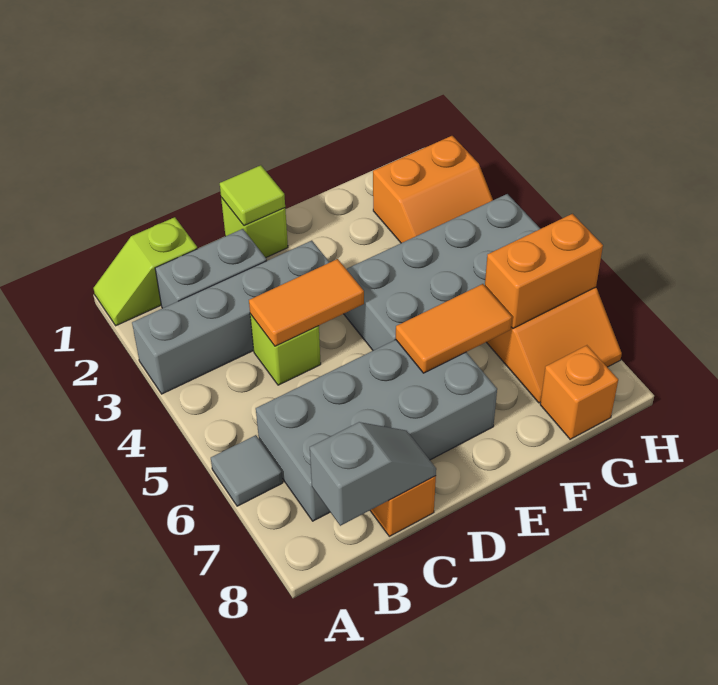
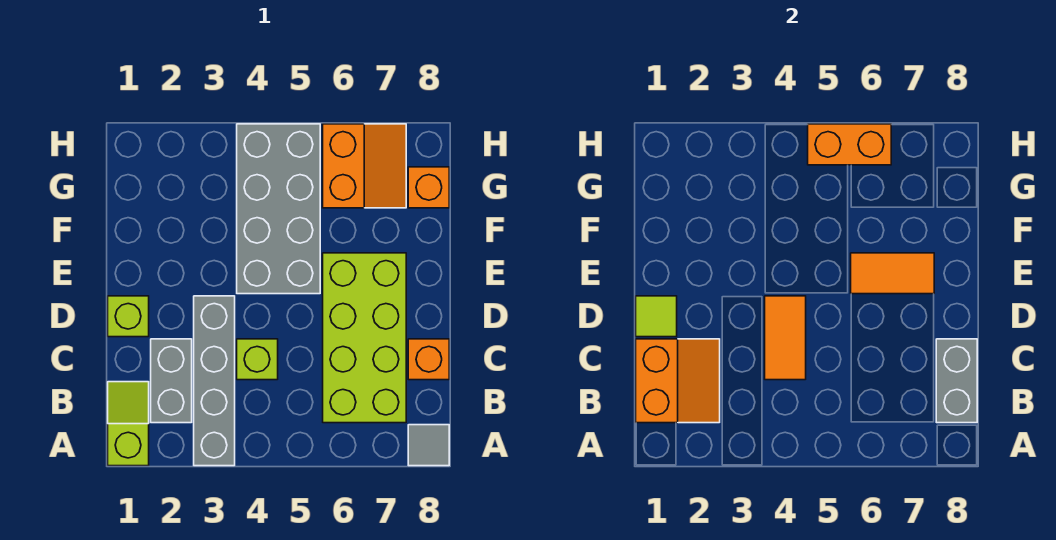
lime 1x2 slope [94,217,198,326] -> lime 1x2 slope turned to [108,382,149,466]
grey 1x1 tile [211,435,283,506] -> grey 1x1 tile moved to [408,425,449,466]
grey 2x4 brick [256,340,497,521] -> lime 2x4 brick [323,253,406,423]
grey 1x2 slope [310,422,436,526] -> grey 1x2 brick [936,339,977,423]
orange 1x2 tile [396,284,512,373] -> orange 1x2 tile turned to [851,253,934,294]
orange 2x2 slope [373,136,493,243] -> orange 2x2 slope moved to [636,339,720,423]
orange 1x2 brick [485,214,603,328] -> orange 1x2 brick turned to [808,124,891,165]

